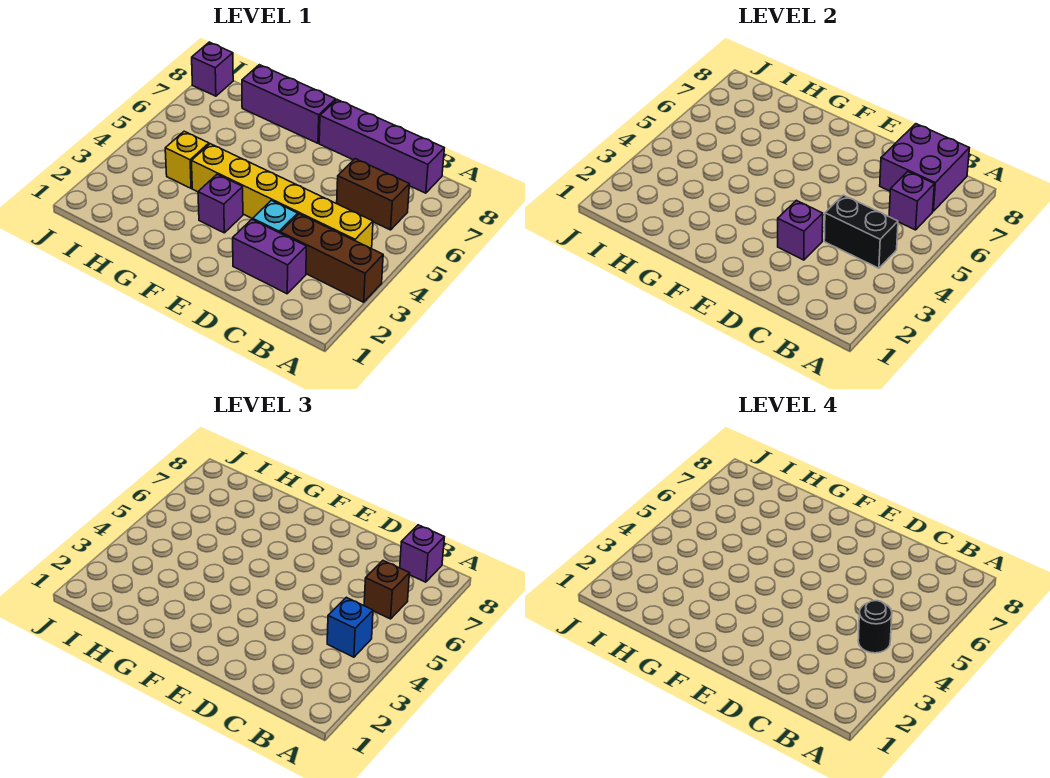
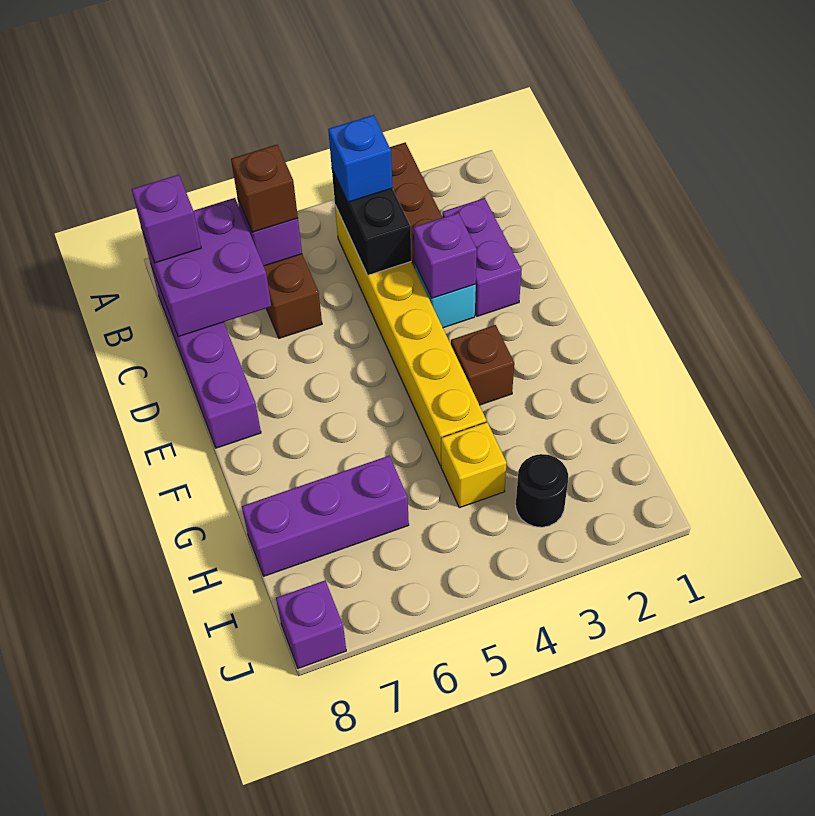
black 1x1 round brick [858,601,892,653] -> black 1x1 round brick moved to [516,454,568,527]
purple 1x1 brick [198,174,243,233] -> brown 1x1 brick [451,325,514,405]
purple 1x3 brick [242,65,336,143] -> purple 1x3 brick turned to [242,456,409,576]

